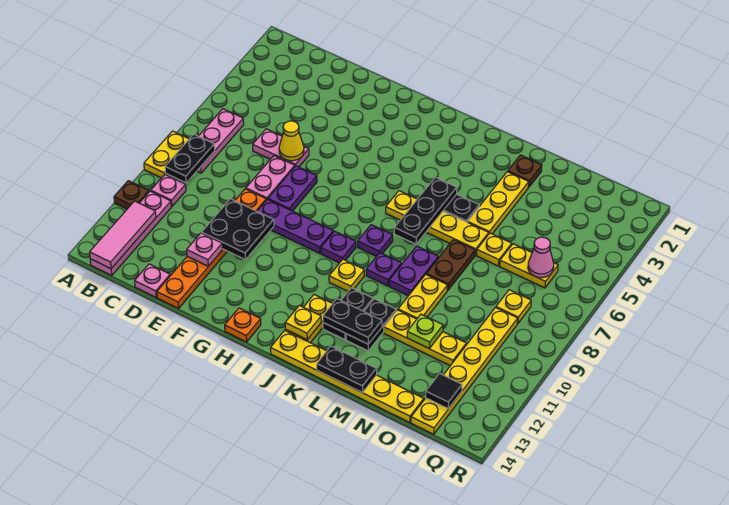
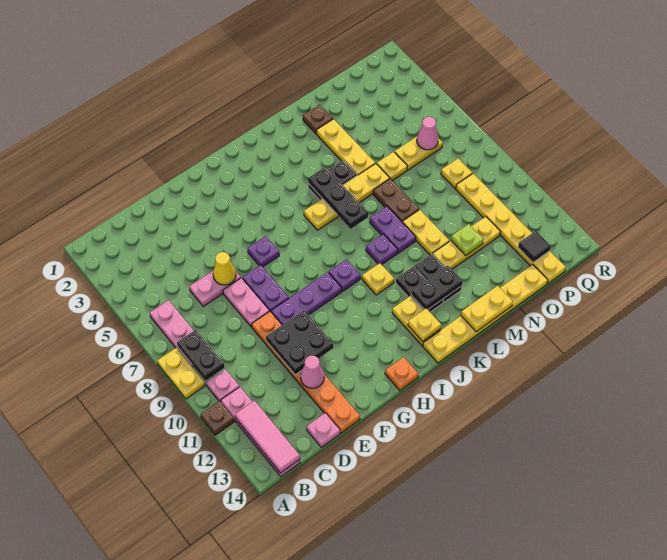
pink 1x1 plate [187,233,222,266] -> pink 1x1 cone [301,356,324,388]
purple 1x1 plate [358,225,393,256] -> purple 1x1 plate moved to [248,236,279,267]
black 1x2 plate [317,346,377,393] -> yellow 1x2 plate [461,286,513,332]

